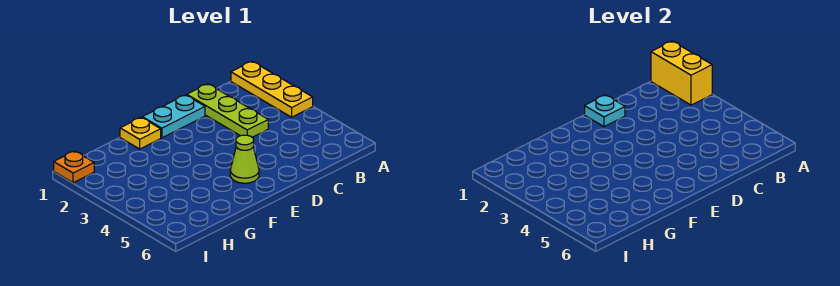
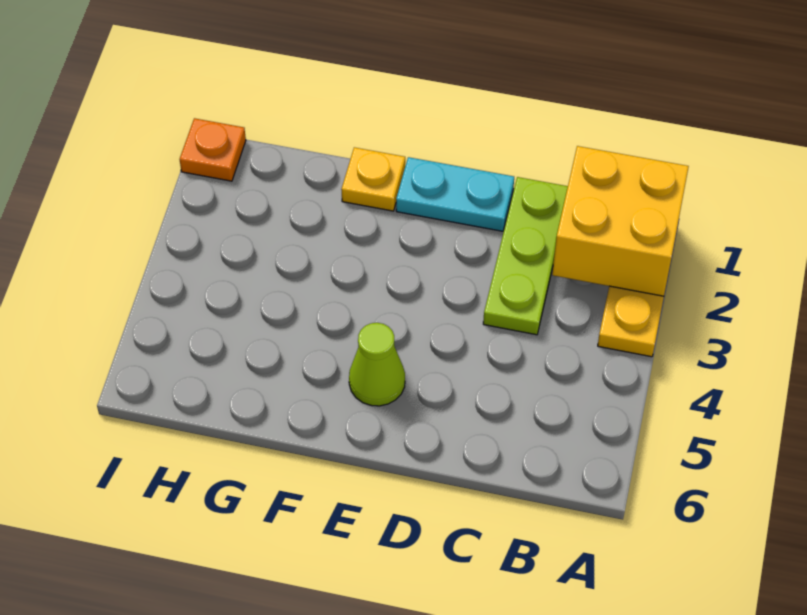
yellow 1x2 brick [651,41,712,105] -> yellow 2x2 brick [552,146,689,296]
cyan 1x1 plate [585,95,625,127] -> none

